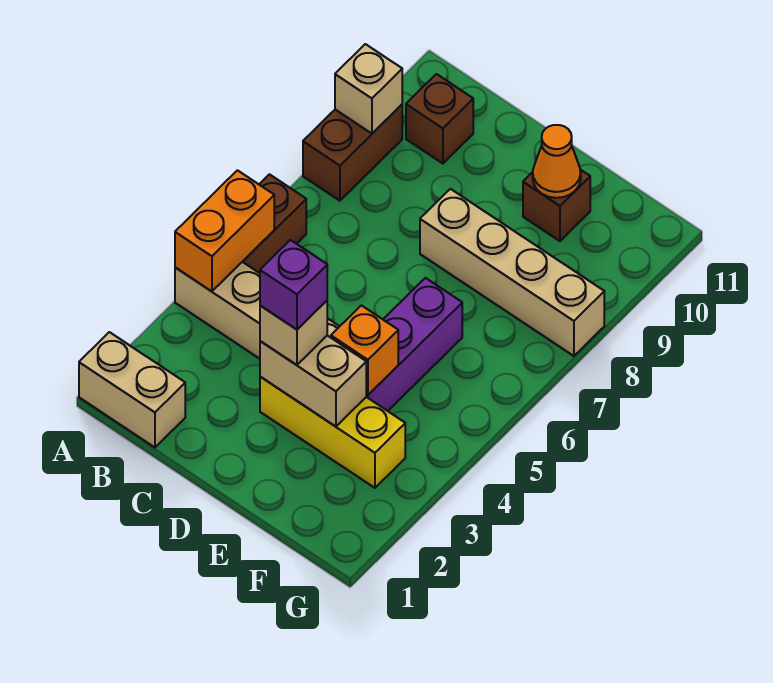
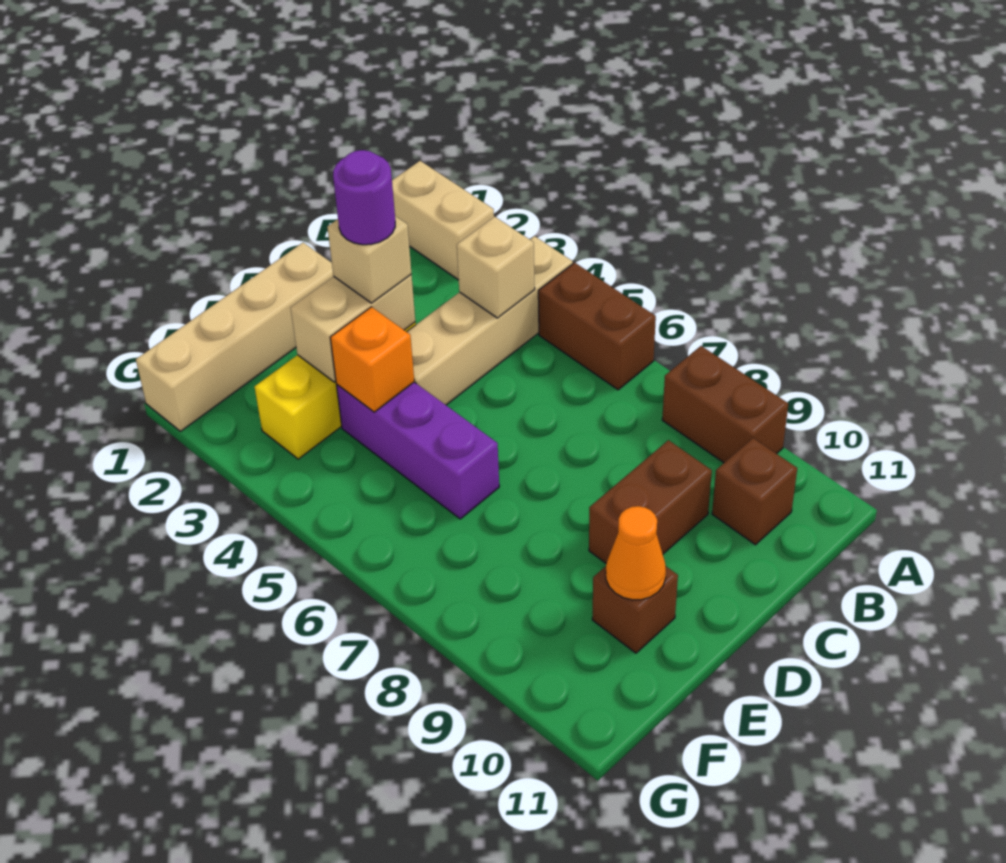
tan 1x2 brick [79,332,185,447] -> tan 1x2 brick turned to [392,161,494,280]
orange 1x2 brick [175,170,274,291] -> none
tan 1x1 brick [335,44,402,133] -> tan 1x1 brick moved to [457,217,535,318]
none -> brown 1x2 brick [589,440,712,563]
purple 1x1 brick [260,240,327,329] -> purple 1x1 round brick [333,150,395,245]
tan 1x4 brick [420,189,604,356] -> tan 1x4 brick moved to [136,243,334,431]

